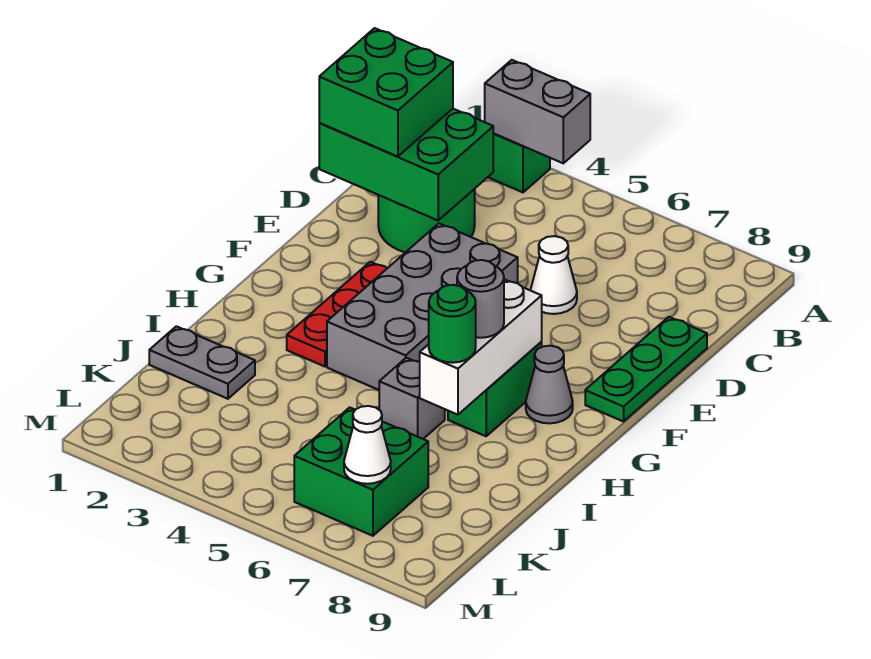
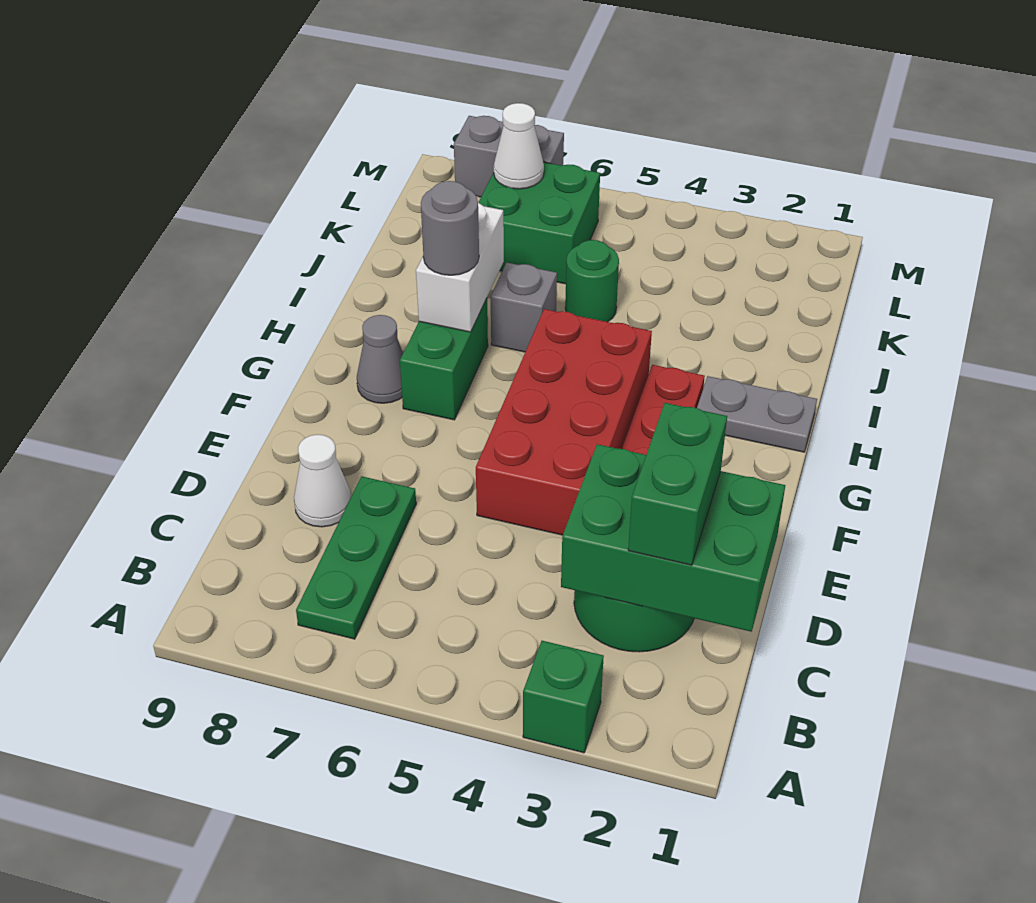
grey 1x2 brick [485,60,590,163] -> grey 1x2 brick moved to [454,116,564,197]
green 2x2 brick [319,28,453,157] -> green 1x2 brick [628,403,727,565]
white 1x1 cone [530,236,577,314] -> white 1x1 cone moved to [294,435,351,527]
green 1x3 plate [585,317,707,422] -> green 1x3 plate moved to [296,476,416,639]
grey 2x4 brick [327,223,518,390] -> red 2x4 brick [476,309,652,535]
white 1x3 brick [420,279,542,415] -> white 1x2 brick [416,203,504,332]
green 1x1 round brick [429,285,476,363] -> green 1x1 round brick moved to [565,240,619,322]
grey 1x2 plate [149,326,255,399] -> grey 1x2 plate moved to [697,376,817,452]

